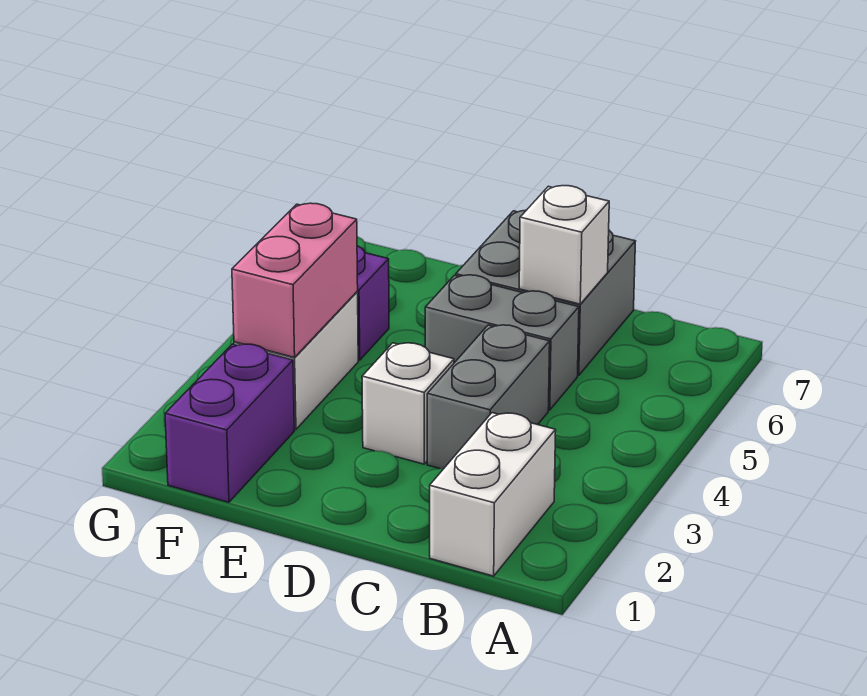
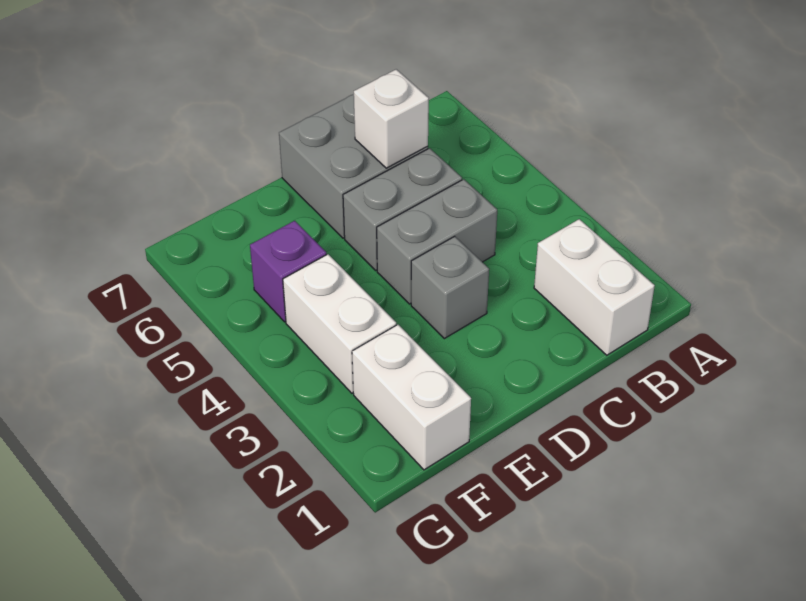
grey 1x2 brick [427,325,550,469] -> grey 1x2 brick turned to [377,179,497,304]
white 1x1 brick [362,343,454,464] -> grey 1x1 brick [411,236,489,339]
purple 1x2 brick [165,344,294,502] -> white 1x2 brick [352,325,471,470]
pink 1x2 brick [232,203,358,358] -> none

